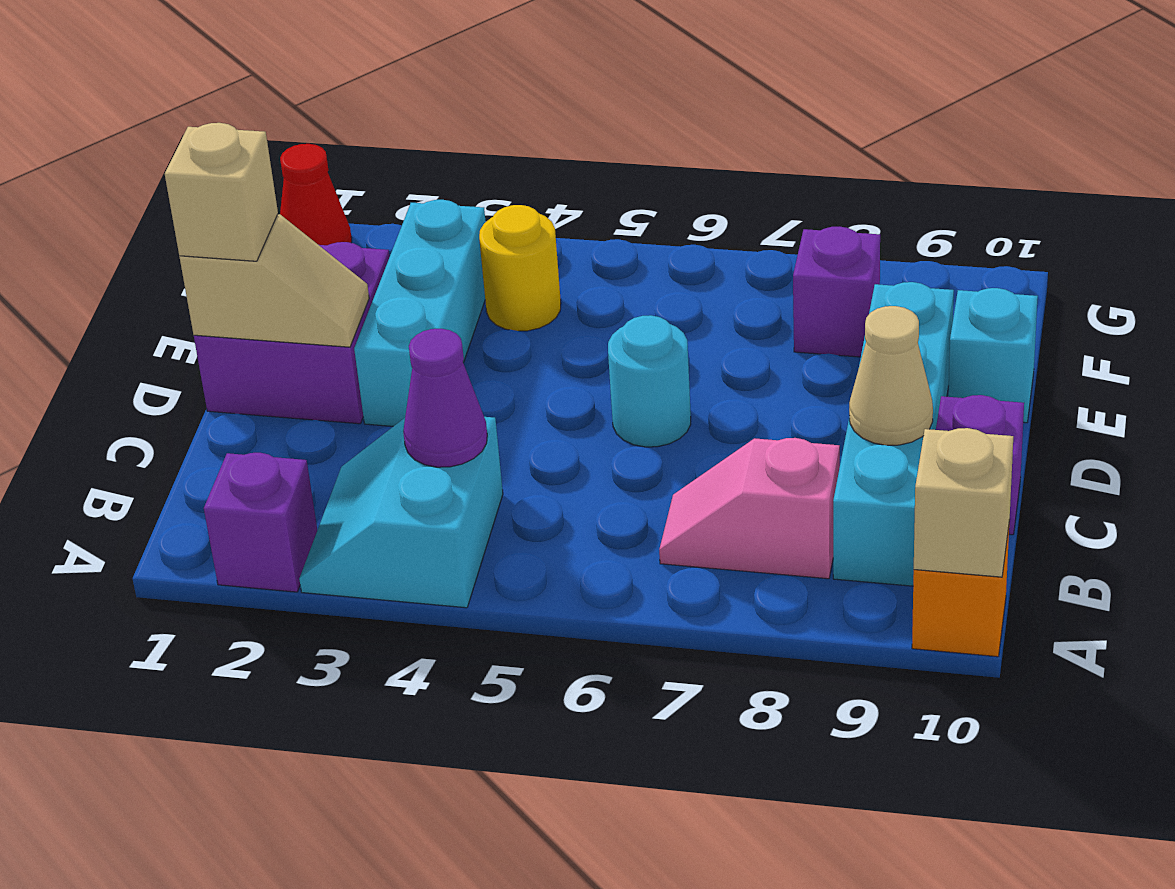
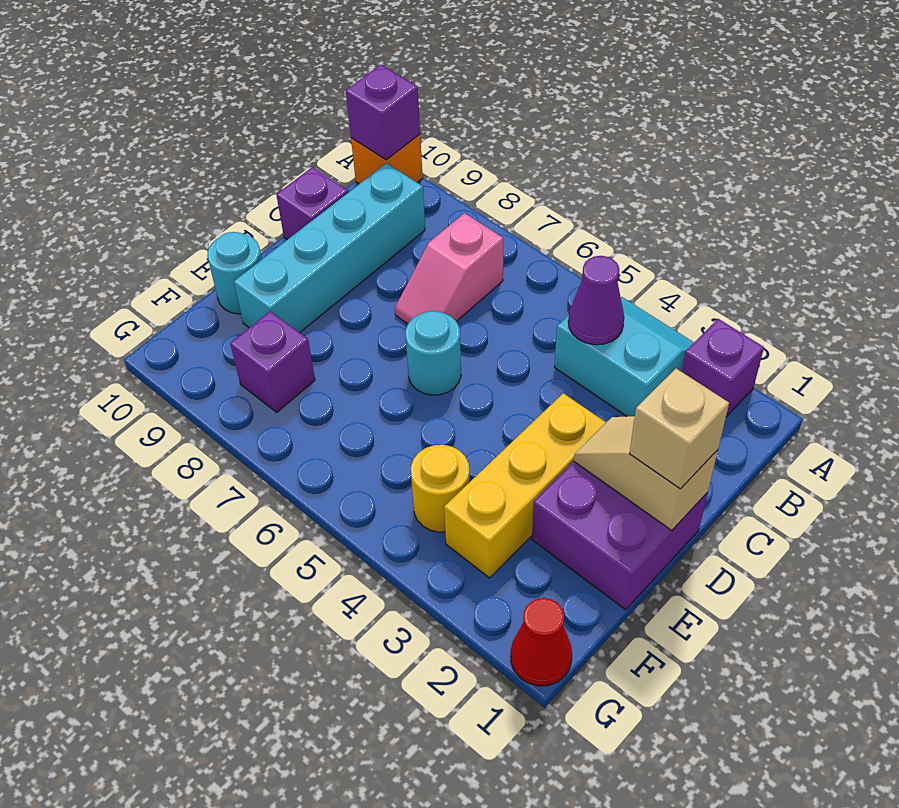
cyan 2x2 slope [299,417,503,608] -> cyan 2x2 slope turned to [554,297,694,416]
tan 1x1 brick [914,428,1013,577] -> purple 1x1 brick [346,65,420,160]
pink 1x2 slope [659,438,840,579] -> pink 1x2 slope turned to [395,213,503,324]
tan 1x1 cone [849,306,933,445] -> none
cyan 1x3 brick [354,200,486,426] -> yellow 1x3 brick [444,393,606,578]
cyan 1x1 brick [948,288,1038,423] -> cyan 1x1 round brick [207,232,262,314]

